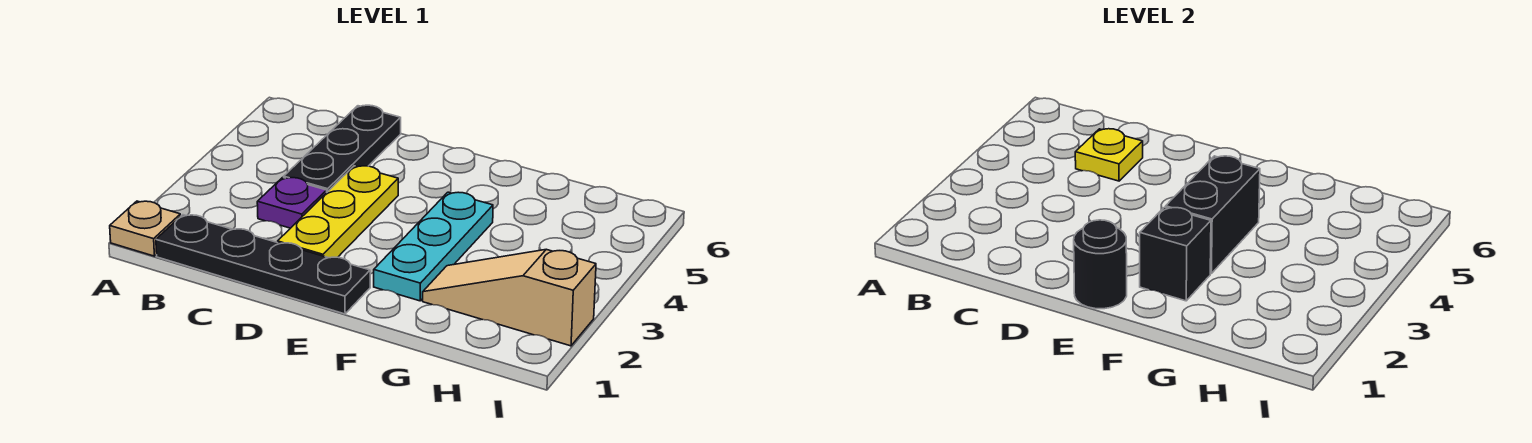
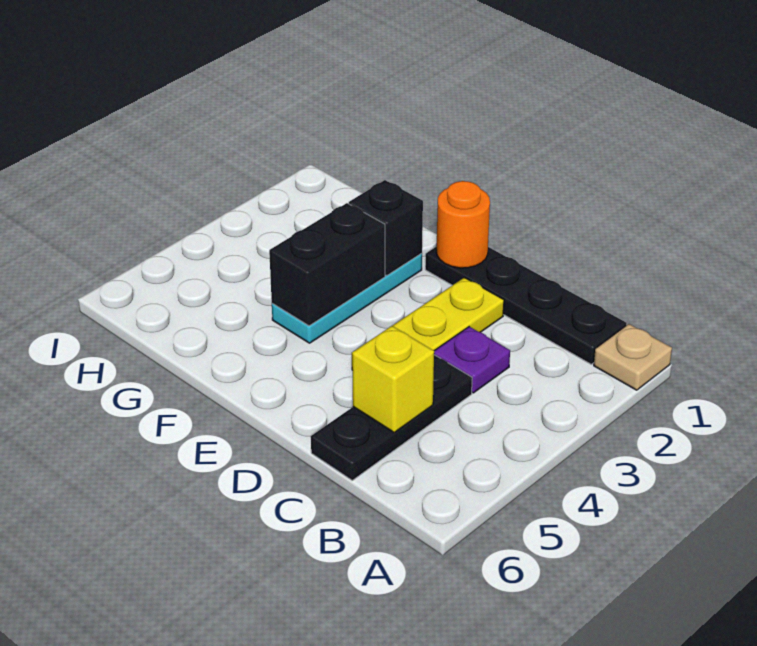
yellow 1x1 plate [1075,129,1143,181] -> yellow 1x1 brick [352,326,434,432]
black 1x1 round brick [1074,220,1127,309] -> orange 1x1 round brick [437,181,490,268]
tan 1x3 slope [423,249,596,346] -> none

